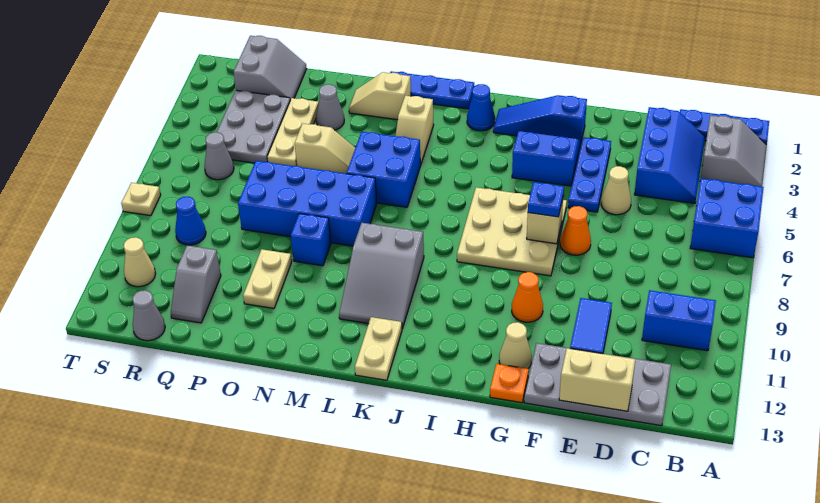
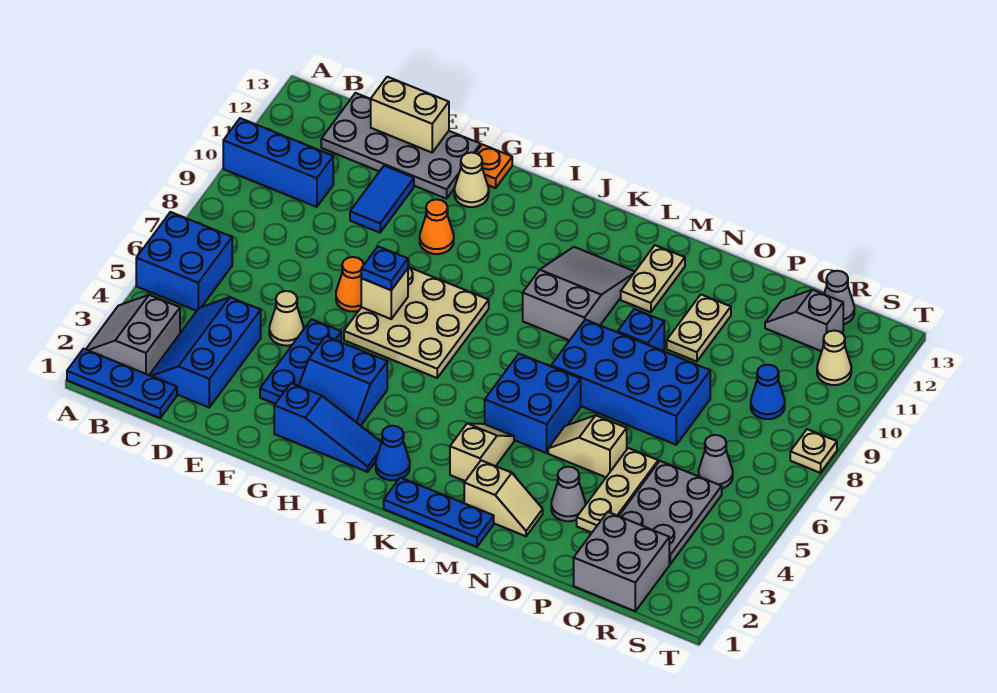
blue 1x2 brick [642,290,716,351] -> blue 1x3 brick [223,118,333,207]
tan 1x2 plate [355,317,402,380] -> tan 1x2 plate moved to [621,245,685,312]
grey 2x2 slope [234,36,307,100] -> grey 2x2 brick [574,512,669,611]
grey 1x2 slope [171,245,221,323] -> grey 1x2 slope turned to [765,290,843,351]

